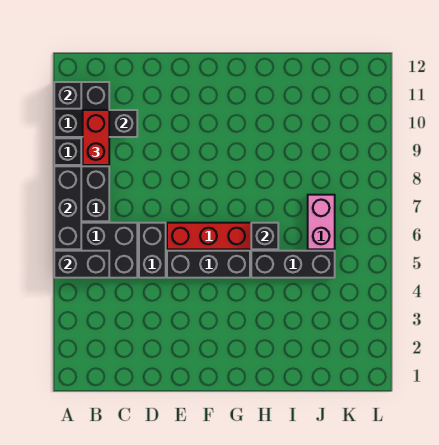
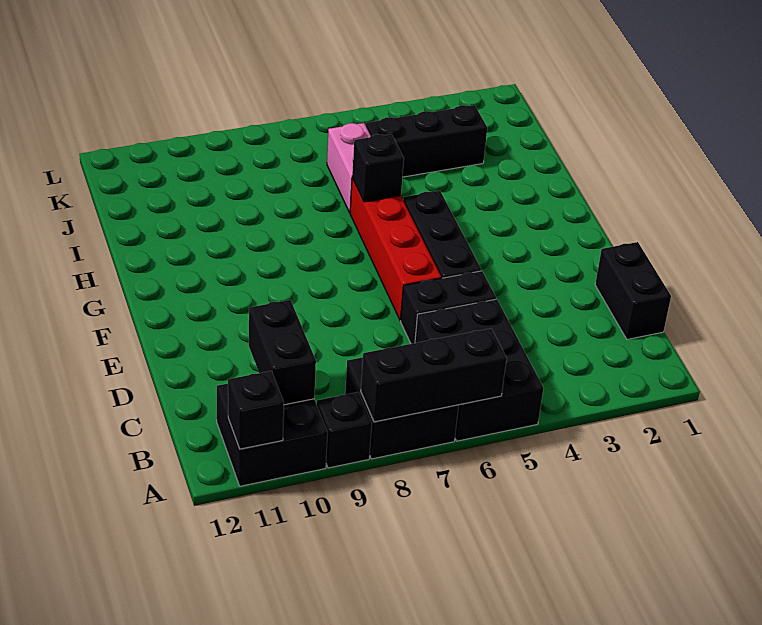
black 1x2 brick [54,251,109,278] -> black 1x2 brick moved to [595,242,671,339]
red 1x2 brick [83,110,109,165] -> none
black 1x3 brick [251,251,335,278] -> black 1x3 brick turned to [366,105,487,177]
pink 1x2 brick [308,195,335,249] -> pink 1x2 brick turned to [327,123,371,213]

